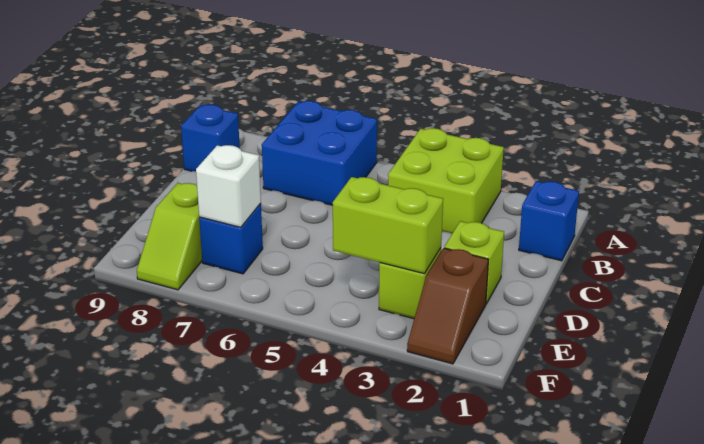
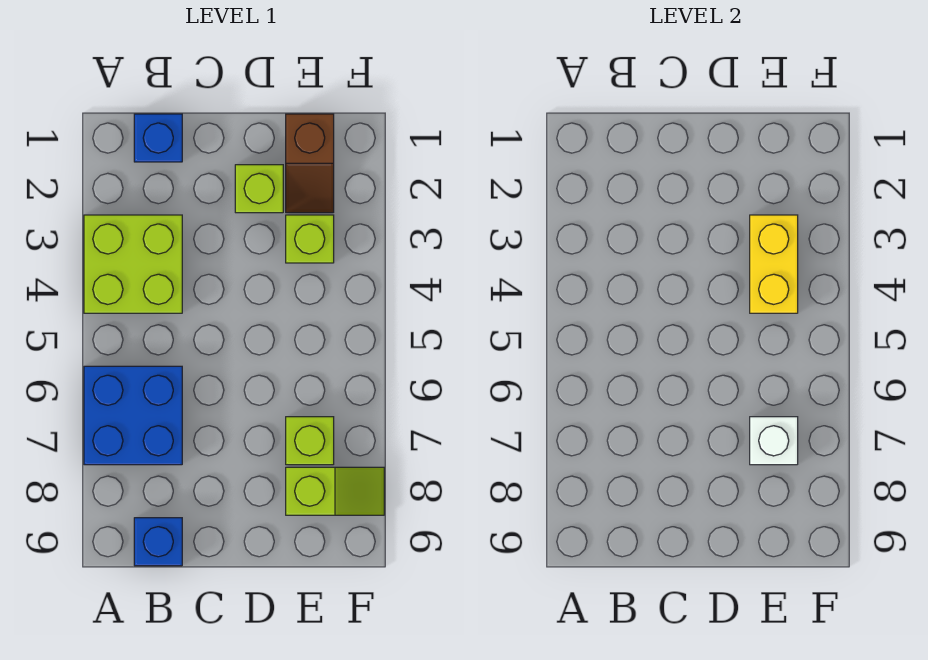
brown 1x2 slope [407,248,488,364] -> brown 1x2 slope turned to [286,114,334,213]
lime 1x2 brick [333,177,443,274] -> yellow 1x2 brick [750,215,798,313]
blue 1x1 brick [199,203,263,274] -> lime 1x1 brick [286,417,334,465]

